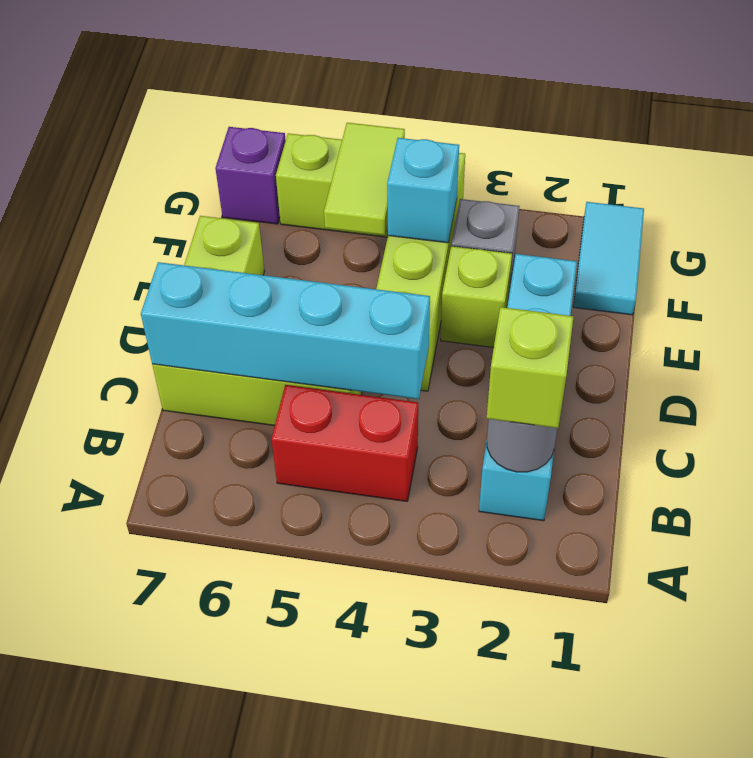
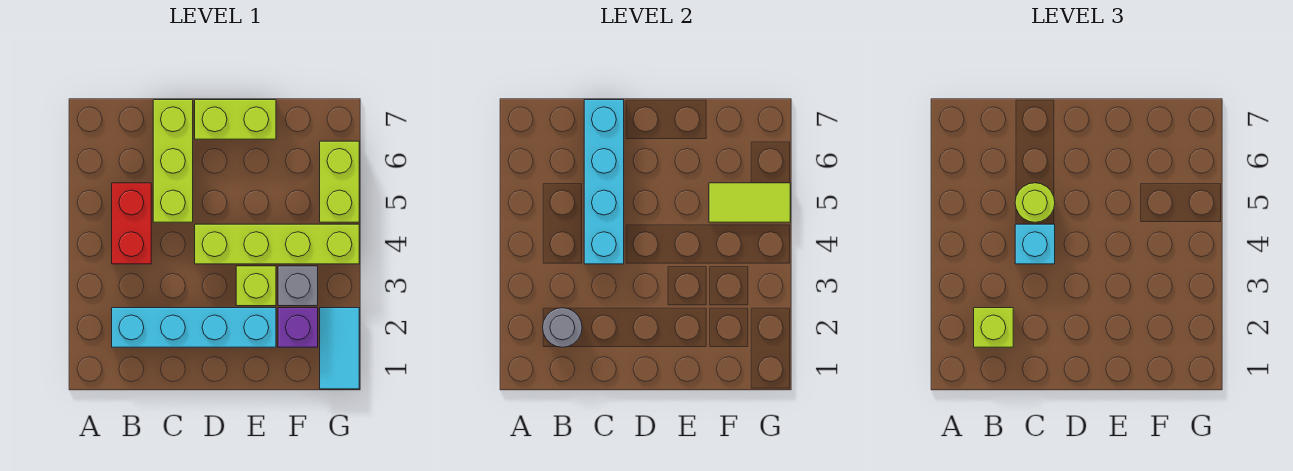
none -> lime 1x1 round brick [1015,183,1055,222]
cyan 1x2 tile [573,202,644,315] -> cyan 1x2 tile turned to [320,308,359,389]
cyan 1x1 brick [387,138,459,243] -> cyan 1x1 brick moved to [1015,224,1055,264]
purple 1x1 brick [215,127,286,224] -> purple 1x1 brick moved to [278,308,318,347]

